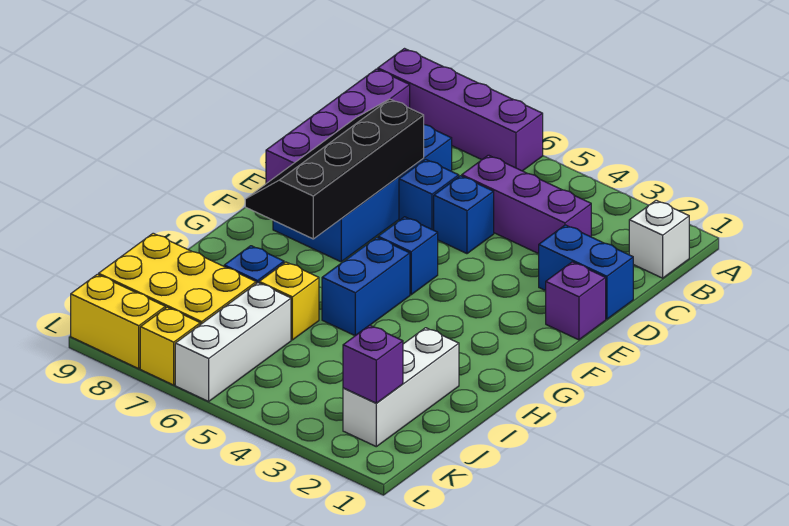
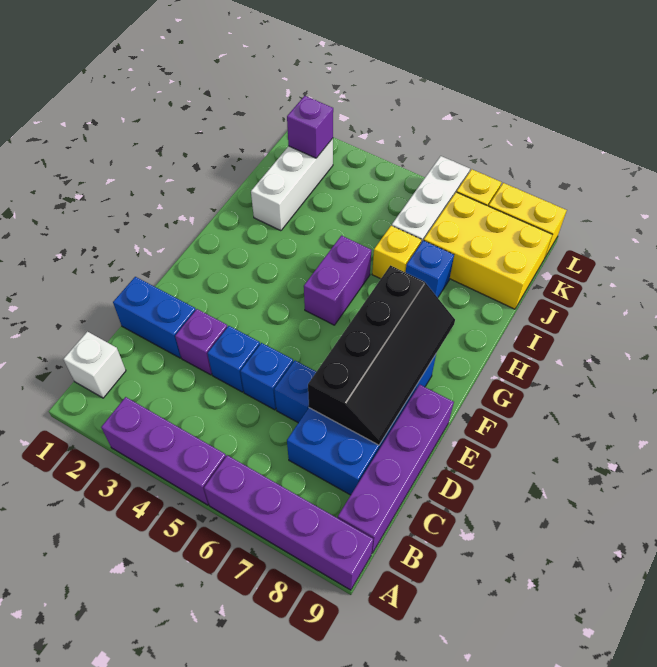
purple 1x3 brick [462,155,591,254] -> purple 1x3 brick moved to [101,397,226,505]
purple 1x1 brick [546,262,606,340] -> purple 1x1 brick moved to [175,309,227,375]
blue 1x1 brick [378,217,438,295] -> blue 1x1 brick moved to [207,326,260,392]
blue 1x2 brick [322,237,410,336] -> purple 1x2 brick [304,236,372,325]

